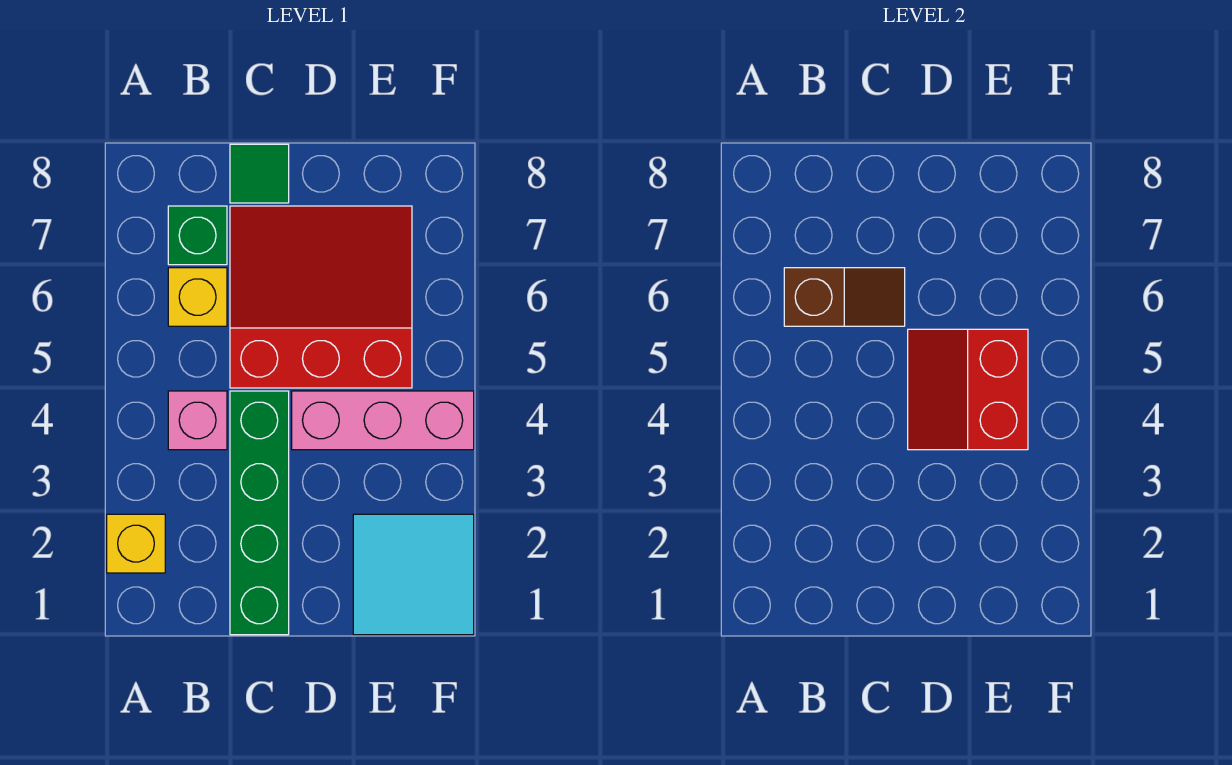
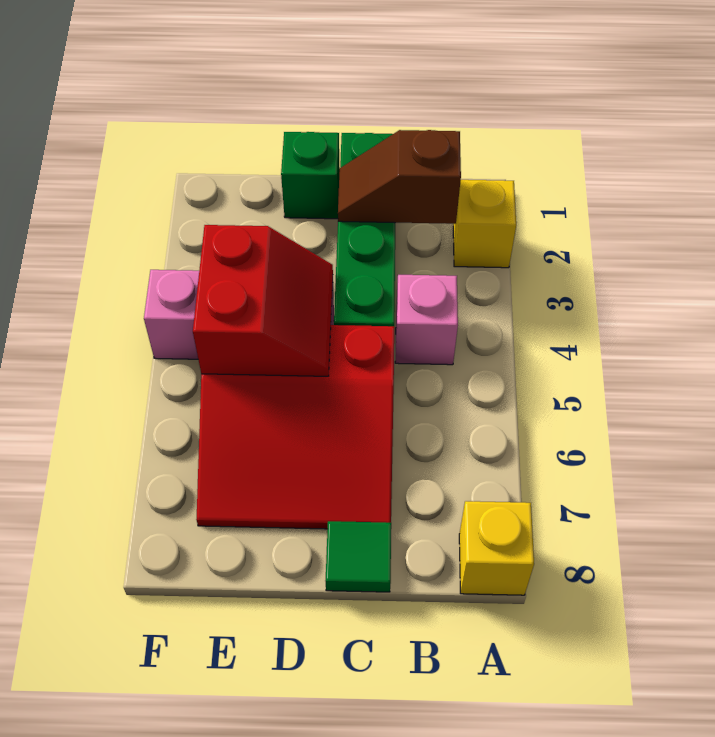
yellow 1x1 brick [168,268,227,326] -> yellow 1x1 brick moved to [459,501,534,595]
brown 1x2 slope [784,268,905,326] -> brown 1x2 slope moved to [338,130,461,224]
green 1x1 brick [168,206,227,265] -> green 1x1 brick moved to [281,132,340,219]
cyan 2x2 tile [353,514,474,635] -> none

